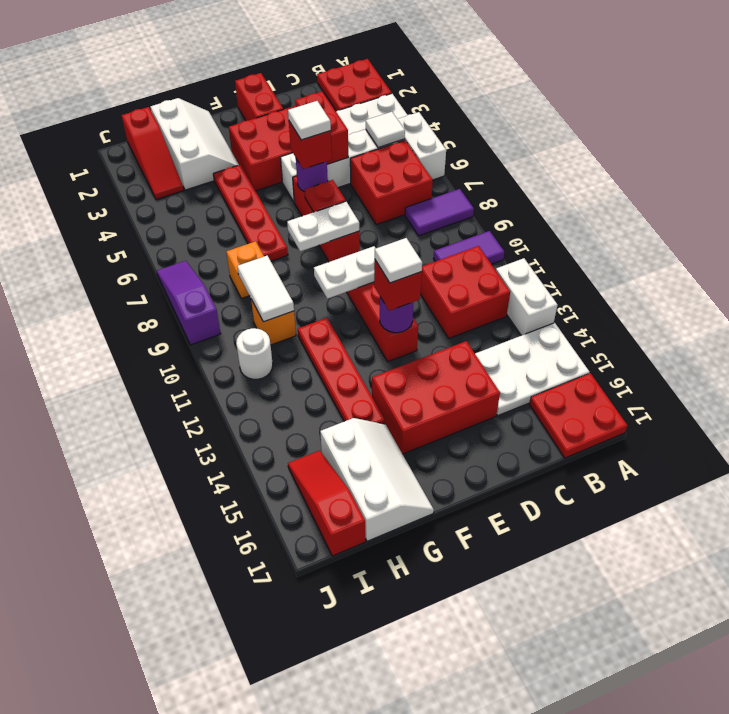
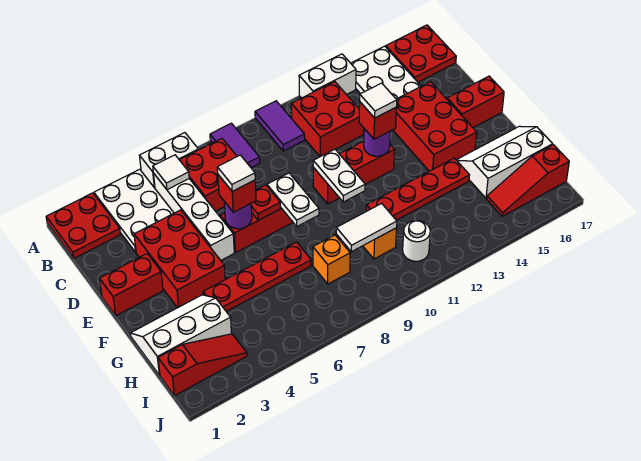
red 1x2 brick [295,91,348,164] -> red 1x2 brick moved to [447,76,504,127]
purple 1x3 slope [157,261,221,345] -> none

